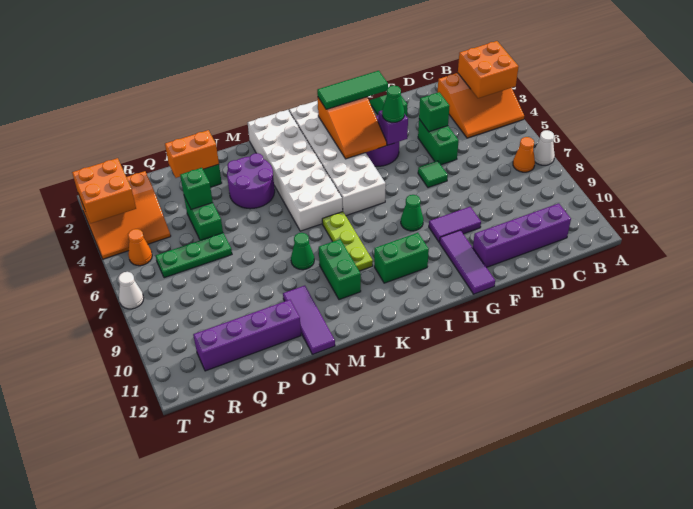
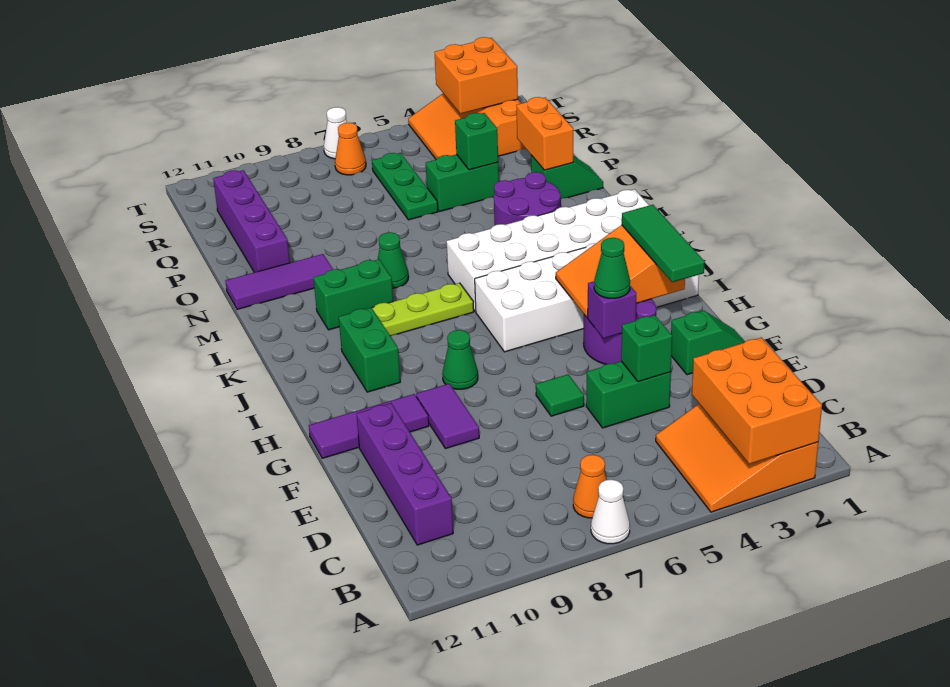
orange 2x2 brick [458,41,518,98] -> orange 2x3 brick [692,338,822,464]
orange 1x1 cone [128,229,152,266] -> orange 1x1 cone moved to [335,123,366,175]

